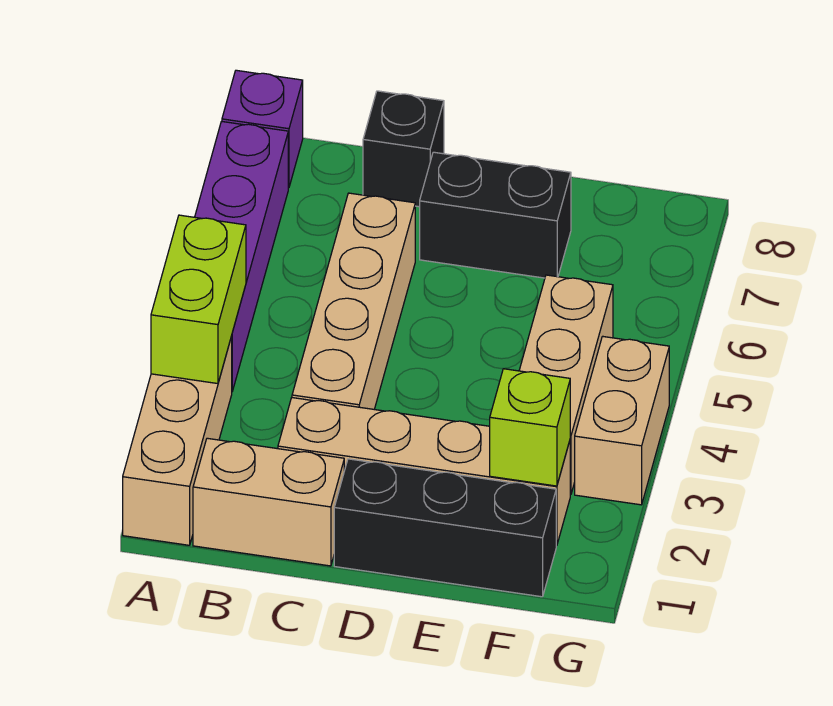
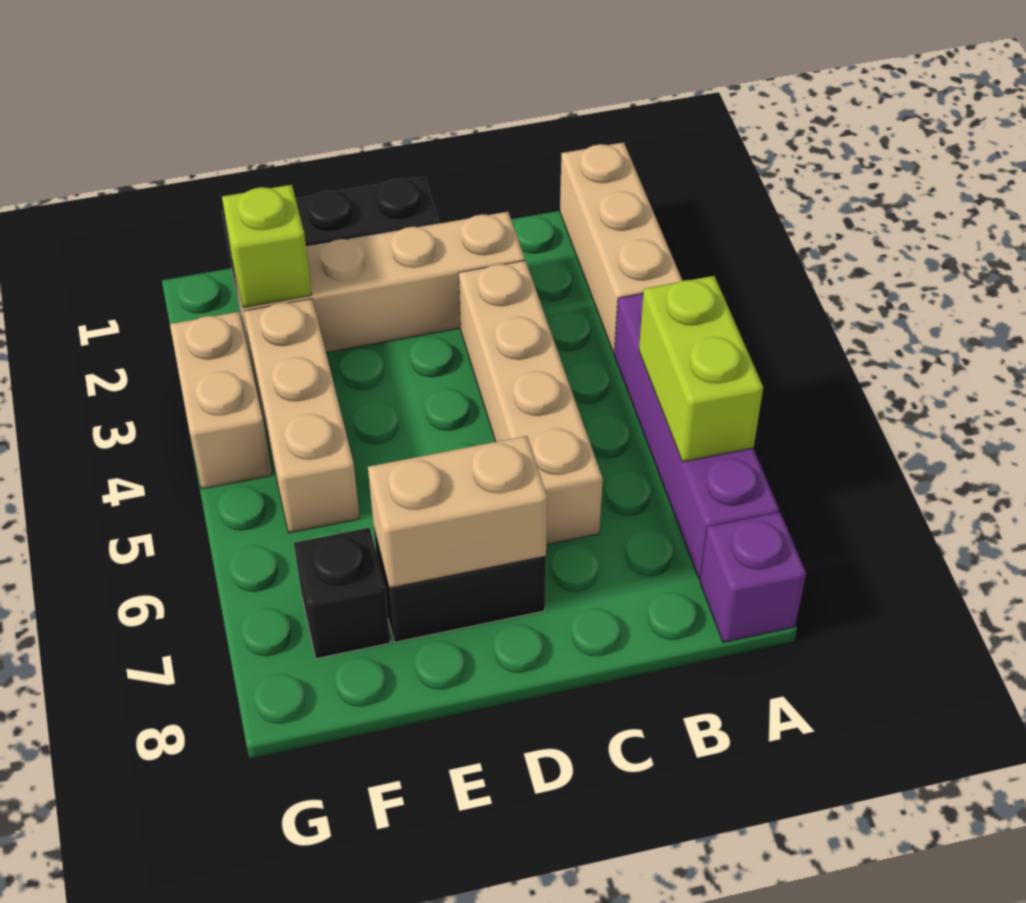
lime 1x2 brick [151,215,246,384] -> lime 1x2 brick moved to [639,276,763,462]
tan 1x2 brick [193,438,344,566] -> tan 1x2 brick moved to [368,436,547,588]
black 1x1 brick [363,91,444,207] -> black 1x1 brick moved to [294,528,390,659]

